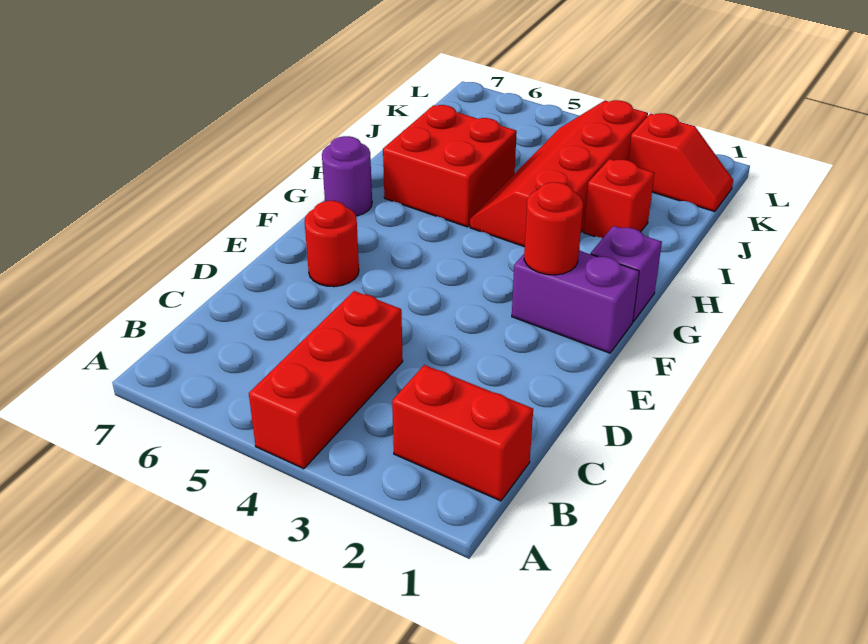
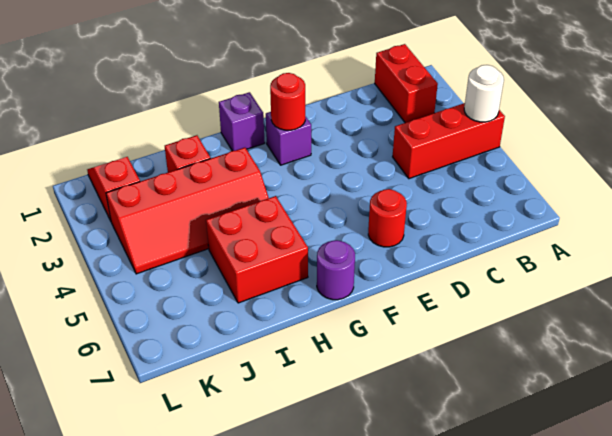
none -> white 1x1 round brick [464,65,504,122]
purple 1x2 brick [512,251,639,353] -> purple 1x1 brick [266,112,311,165]

